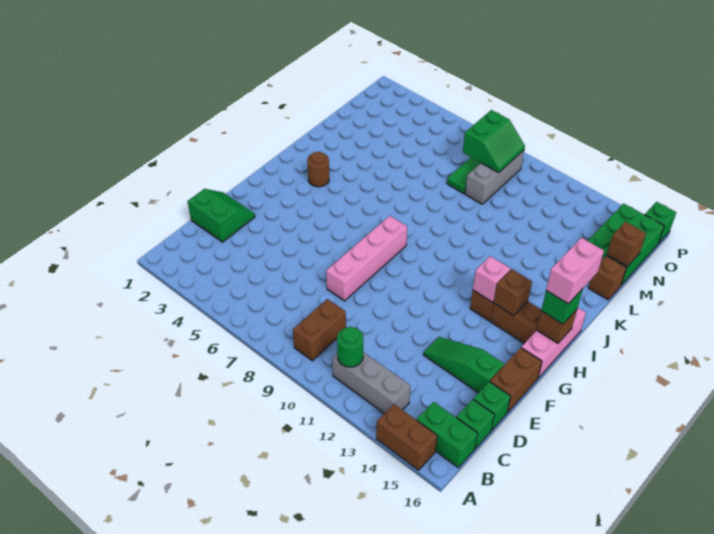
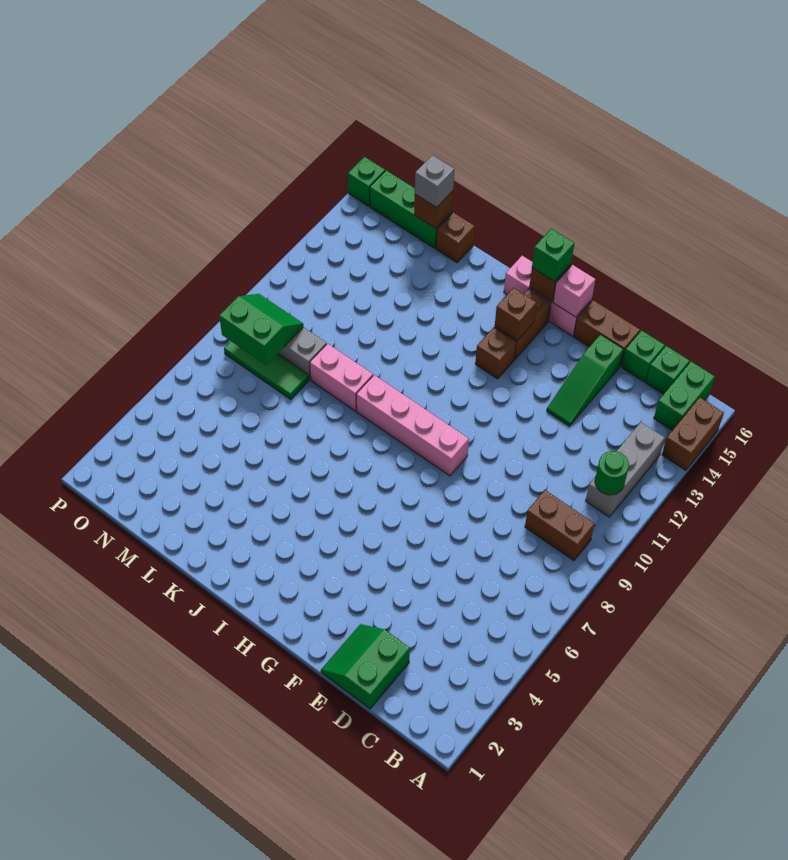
pink 1x4 brick [326,216,407,301] -> pink 1x4 brick moved to [356,375,469,476]
pink 1x1 brick [473,256,510,302] -> pink 1x1 brick moved to [553,265,595,317]
pink 1x2 brick [546,238,604,304] -> pink 1x2 brick moved to [310,344,373,411]
brown 1x1 round brick [307,152,329,187] -> none
green 2x3 brick [588,204,664,285] -> green 1x3 brick [370,170,452,248]
none -> grey 1x1 brick [415,155,454,208]

